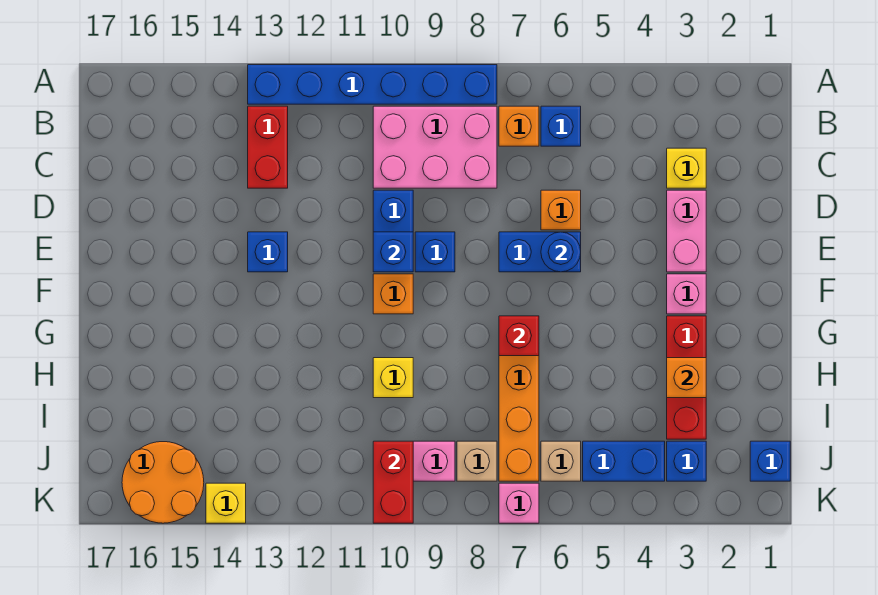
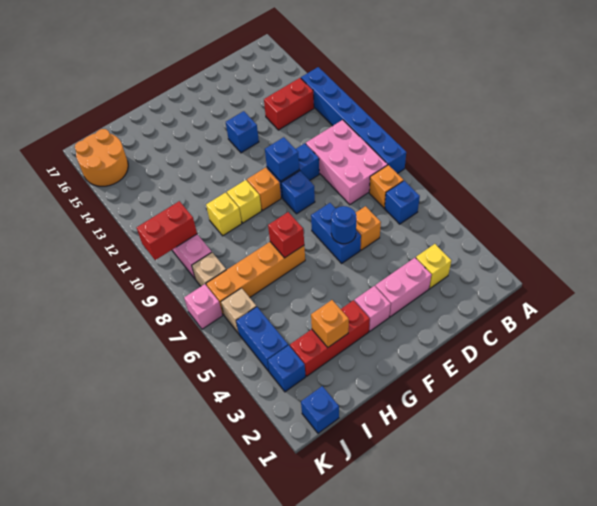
yellow 1x1 brick [206,483,246,523] -> yellow 1x1 brick moved to [227,180,262,223]

